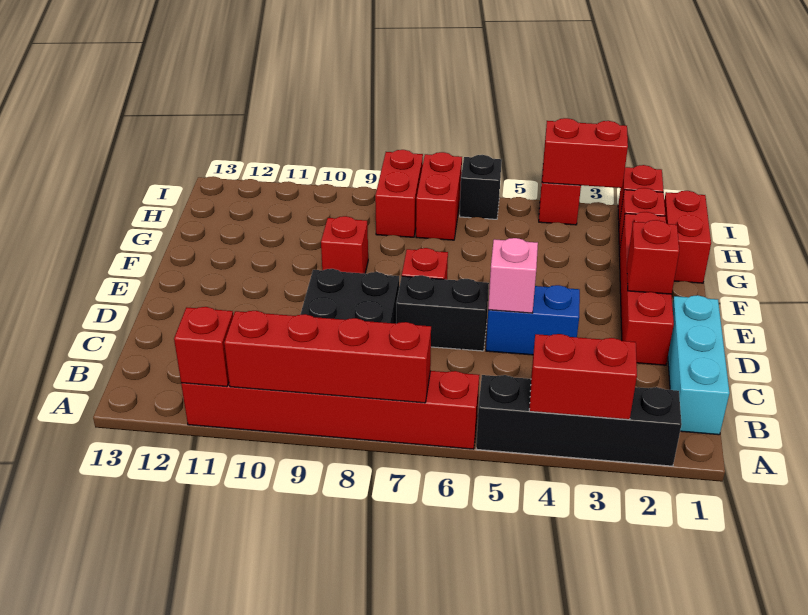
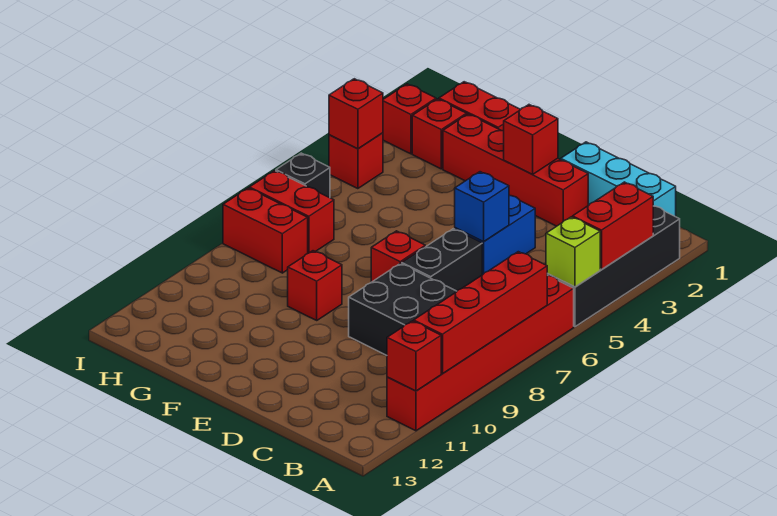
none -> lime 1x1 brick [546,217,600,287]
pink 1x1 brick [488,238,538,313] -> blue 1x1 brick [455,172,509,242]
red 1x2 brick [542,118,628,188] -> red 1x1 brick [329,79,383,149]

